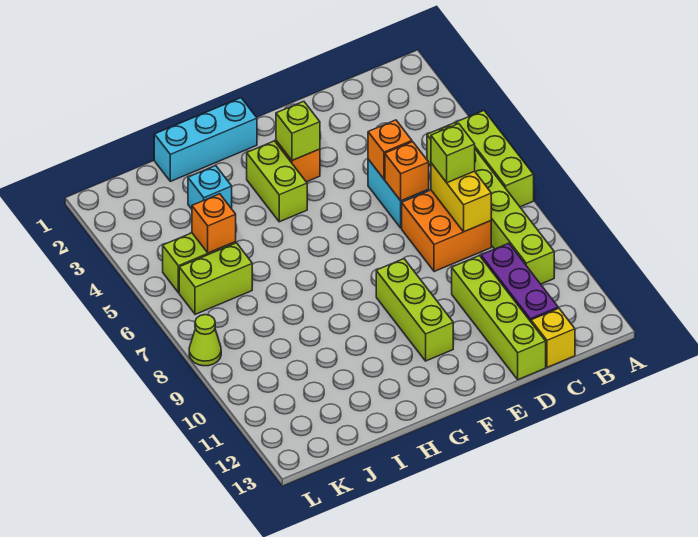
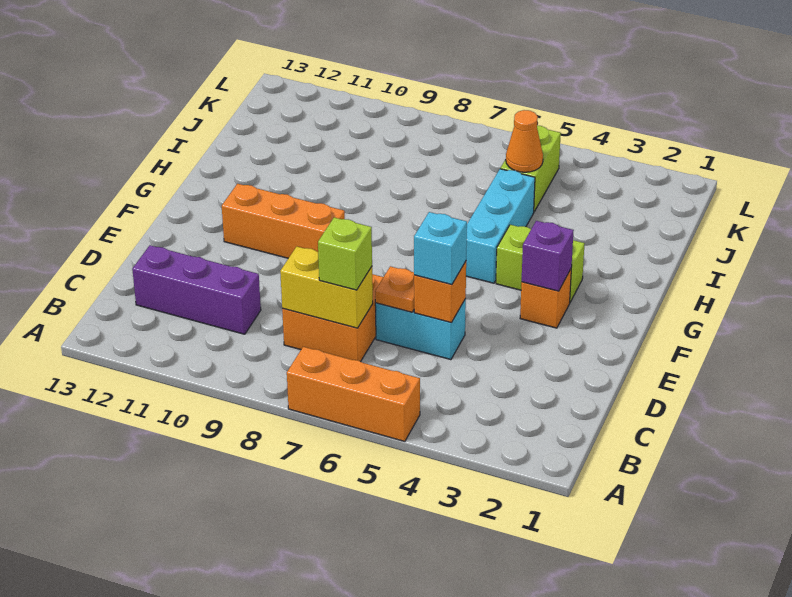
lime 1x3 brick [456,111,534,207] -> orange 1x3 brick [287,347,420,441]
lime 1x6 brick [427,123,554,284] -> none
yellow 1x1 brick [531,308,575,367] -> none
orange 1x1 brick [385,142,429,201] -> orange 1x1 plate [375,266,414,312]
lime 1x4 brick [452,256,546,380] -> none
lime 1x1 brick [276,101,320,161] -> purple 1x1 brick [522,221,574,291]
lime 1x3 brick [376,259,453,361] -> orange 1x3 brick [222,184,345,258]
cyan 1x3 brick [154,98,257,181] -> cyan 1x3 brick moved to [466,169,535,283]
cyan 1x1 brick [188,166,232,209] -> cyan 1x1 brick moved to [414,212,467,285]
orange 1x1 brick [192,194,236,253] -> orange 1x1 cone [506,110,543,172]
lime 1x2 brick [179,243,252,314] -> none
lime 1x1 cone [189,315,221,366] -> none

